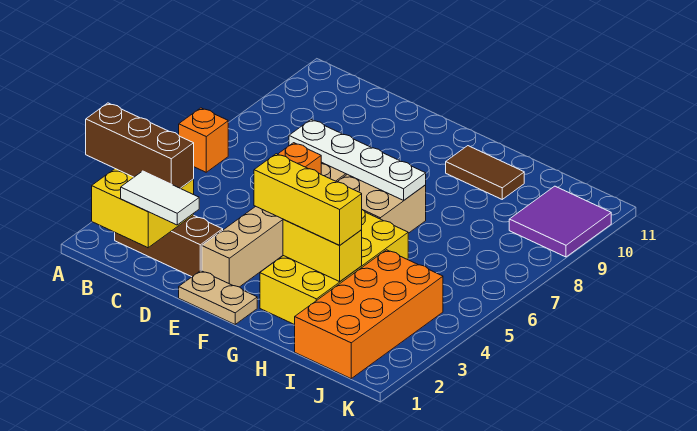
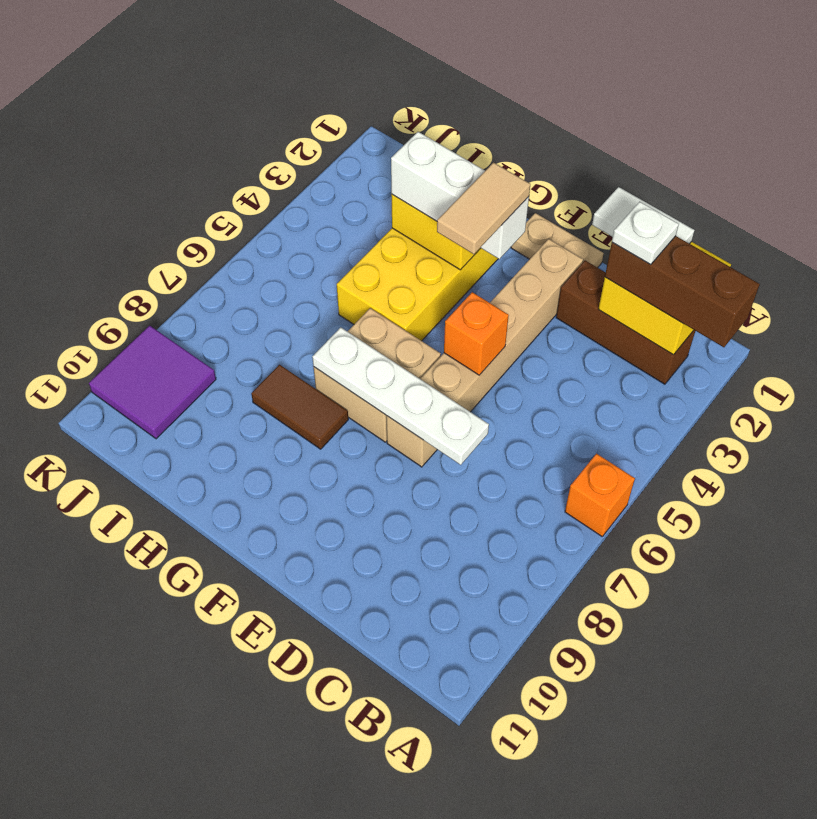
none -> white 1x1 plate [612,202,679,265]
yellow 1x3 brick [254,154,362,245] -> white 1x3 brick [391,132,529,259]
none -> tan 1x2 tile [437,163,530,254]
brown 1x2 tile [446,146,524,199] -> brown 1x2 tile moved to [251,365,348,449]
orange 2x4 brick [295,250,443,379] -> none

